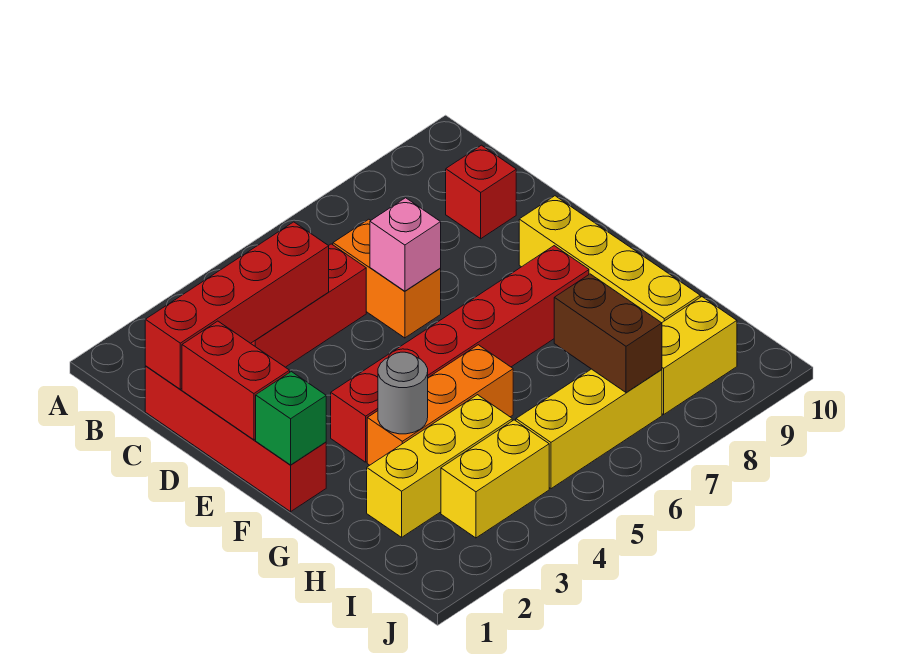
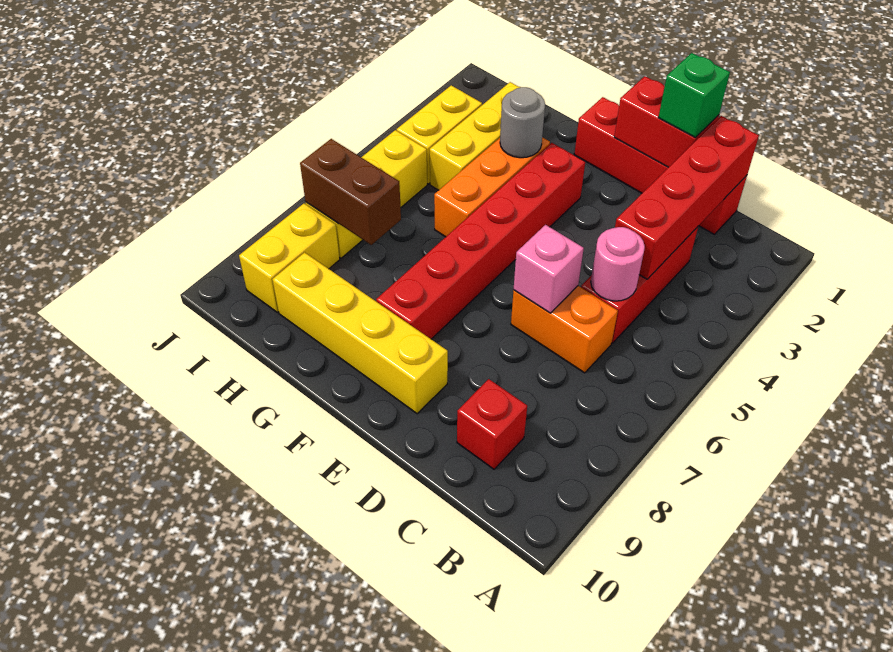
none -> pink 1x1 round brick [591,227,645,301]
green 1x1 brick [256,372,326,465] -> green 1x1 brick moved to [658,53,730,138]

